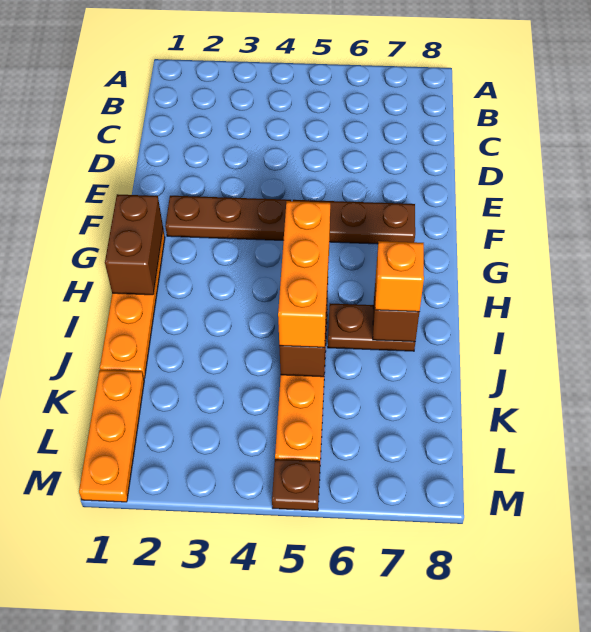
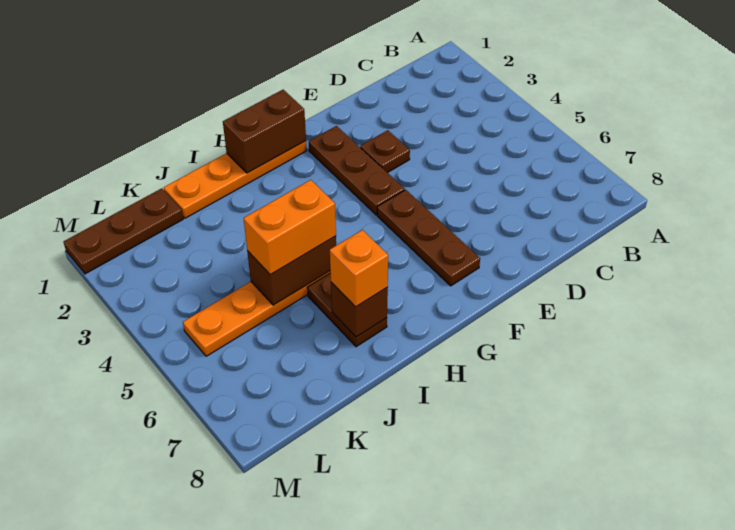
orange 1x3 brick [278,201,330,347] -> orange 1x2 brick [244,180,336,275]
orange 1x3 plate [79,370,144,502] -> brown 1x3 plate [64,188,183,274]
brown 1x1 plate [272,459,320,511] -> brown 1x1 plate moved to [360,130,410,173]

